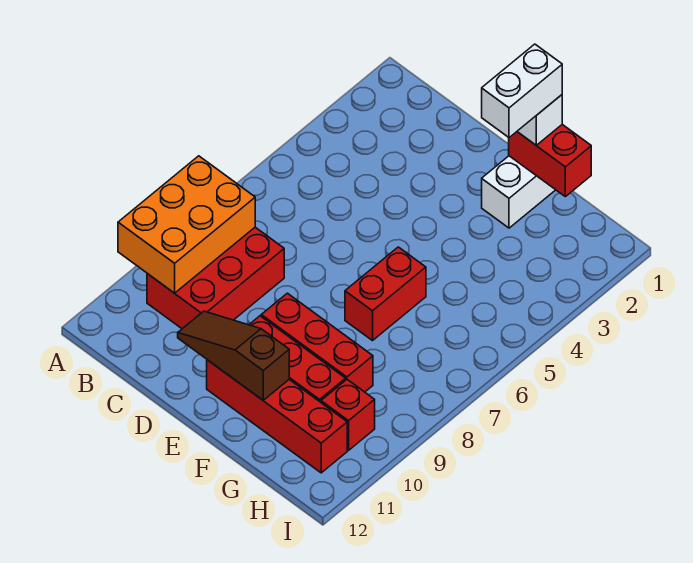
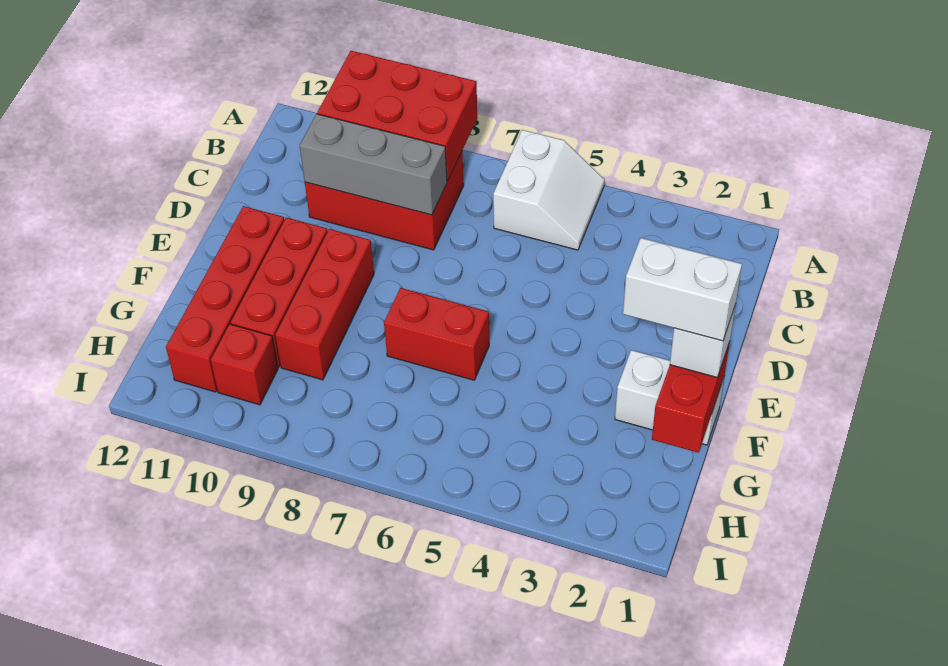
none -> white 2x2 slope [493,130,605,250]
orange 2x3 brick [118,156,255,293] -> red 2x3 brick [317,51,477,181]
none -> grey 1x3 brick [300,114,447,215]
brown 1x3 slope [178,311,289,400] -> none

